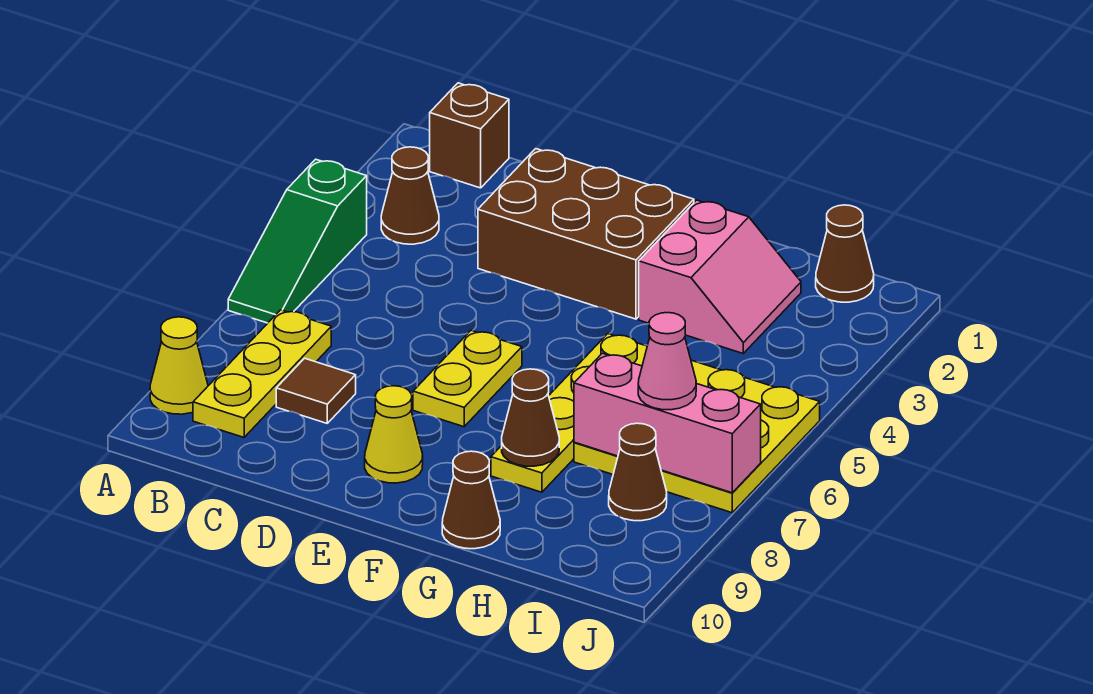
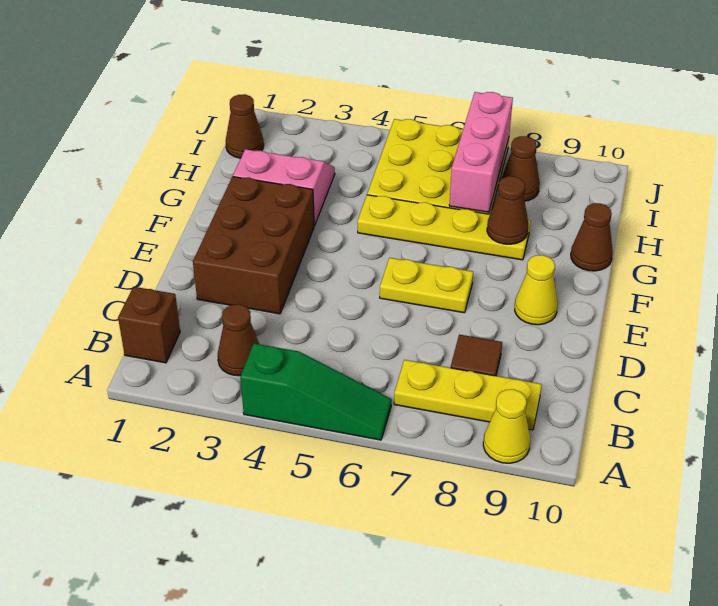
pink 1x1 cone [638,313,696,410] -> none

